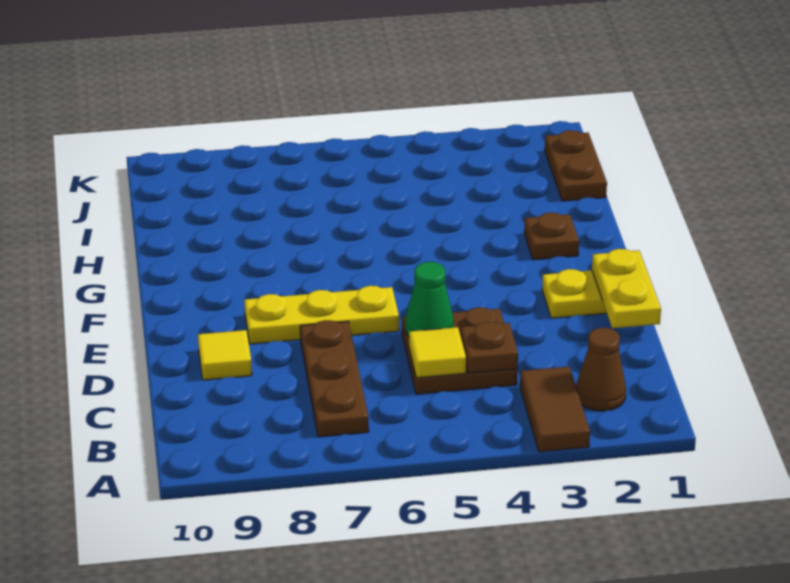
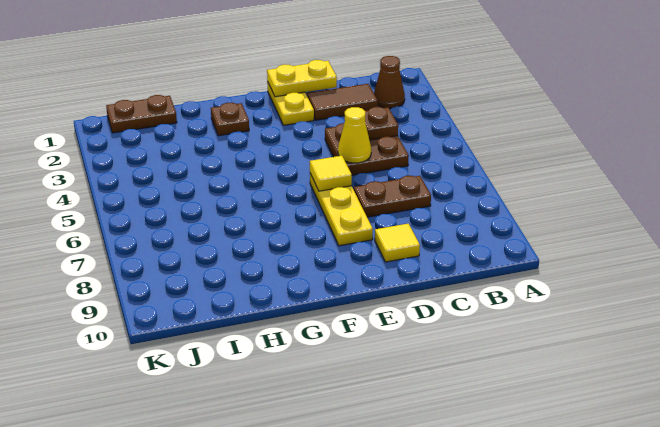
brown 1x2 tile [520,367,590,452] -> brown 1x2 tile moved to [307,84,378,120]
brown 1x3 plate [300,320,369,437] -> brown 1x2 plate [354,176,431,217]
yellow 1x1 tile [409,327,466,378] -> yellow 1x1 tile moved to [310,156,352,191]
green 1x1 cone [405,262,454,336] -> yellow 1x1 cone [338,107,371,163]

